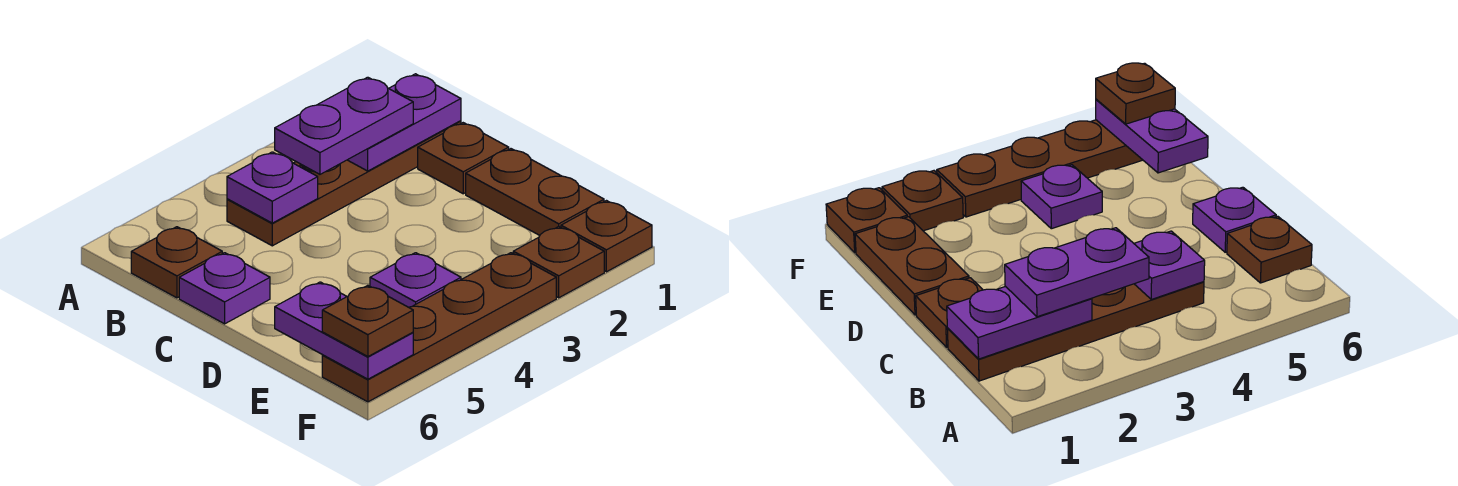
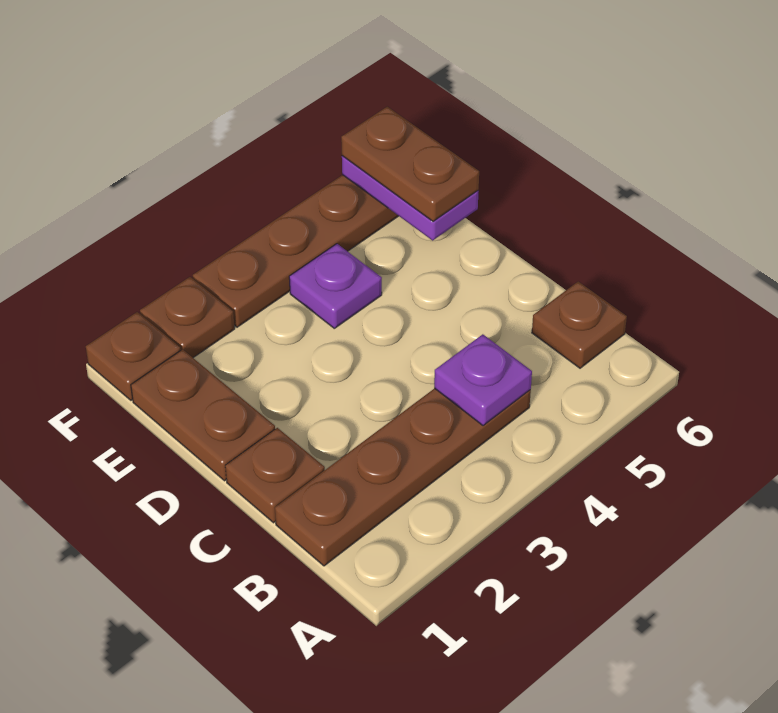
purple 1x2 plate [348,74,461,171] -> none
purple 1x2 plate [275,77,413,174] -> none
purple 1x1 plate [179,253,270,324] -> none
brown 1x1 plate [322,285,413,357] -> brown 1x2 plate [341,107,479,221]

